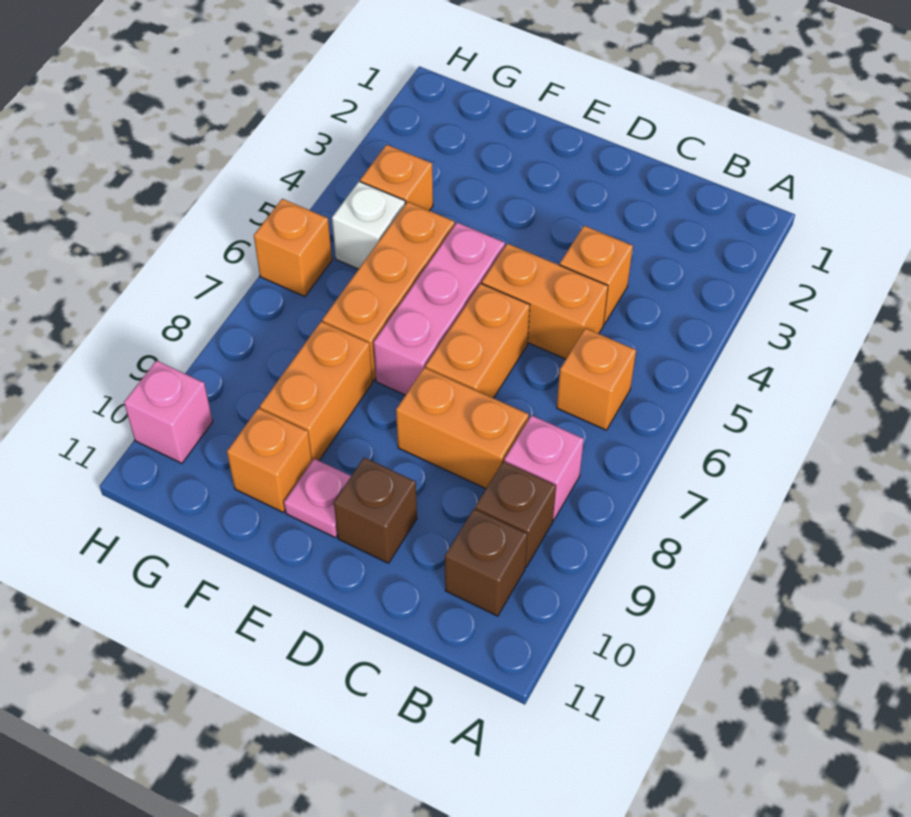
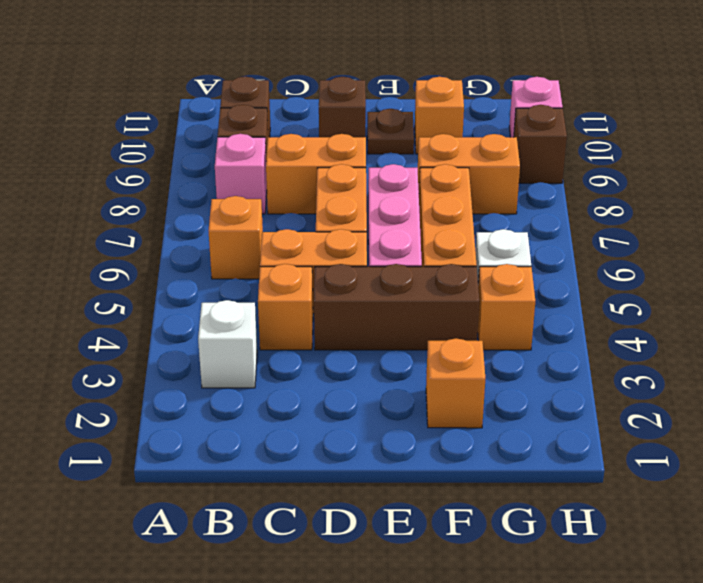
none -> white 1x1 brick [198,300,257,388]
none -> brown 1x3 brick [314,264,479,350]
pink 1x1 plate [284,459,351,537] -> brown 1x1 plate [367,109,414,154]
orange 1x2 brick [260,322,372,461] -> orange 1x2 brick turned to [418,134,520,214]
orange 1x1 brick [254,199,332,297] -> orange 1x1 brick moved to [426,338,485,428]
none -> brown 1x1 brick [514,105,567,183]

